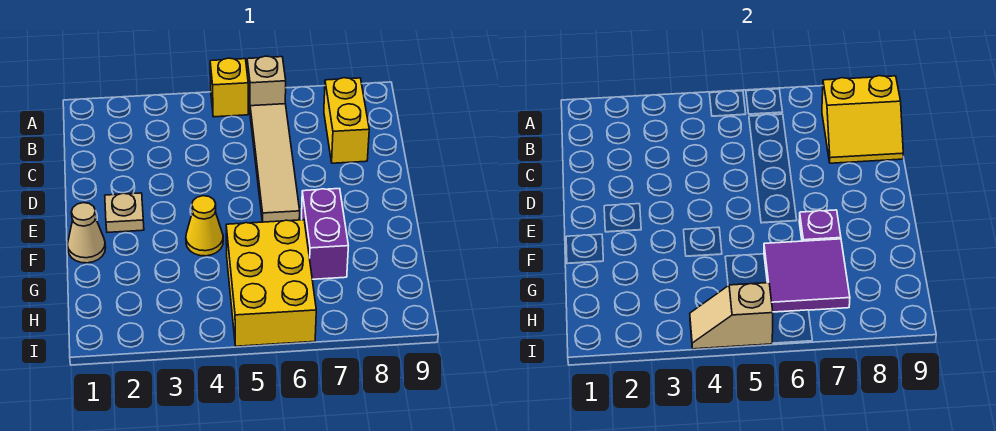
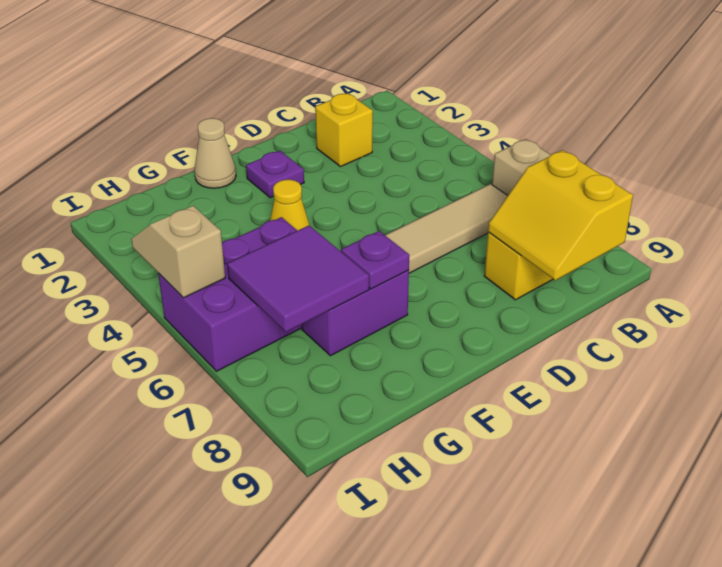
yellow 1x1 brick [210,58,248,117] -> yellow 1x1 brick moved to [315,93,373,167]
tan 1x1 plate [105,193,144,232] -> purple 1x1 plate [246,151,304,198]
yellow 2x3 brick [226,220,316,346] -> purple 2x3 brick [158,217,302,371]

